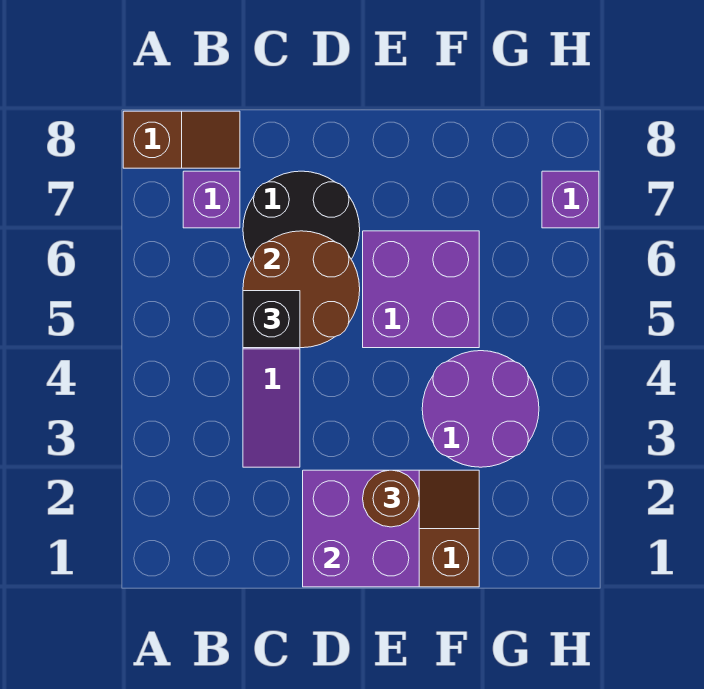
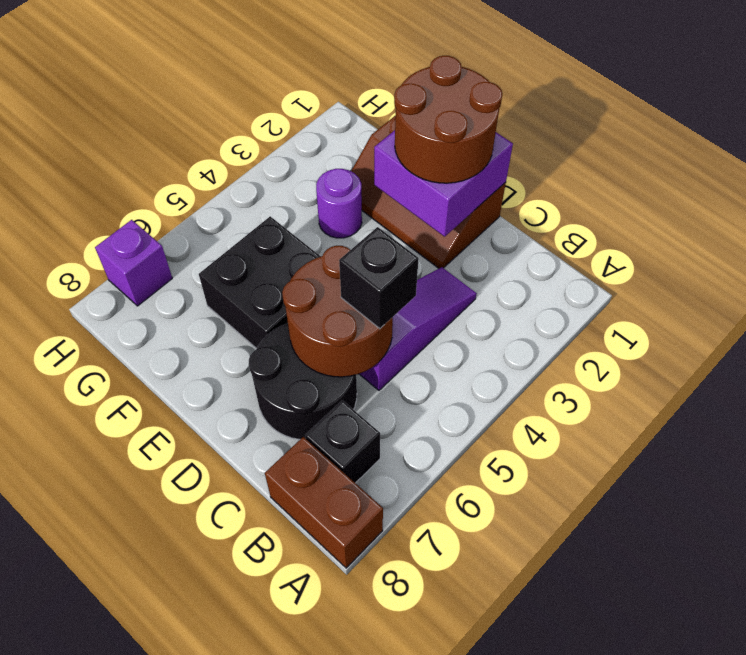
brown 1x2 slope [123,111,240,168] -> brown 1x2 brick [265,437,383,568]
purple 1x1 brick [183,171,240,228] -> black 1x1 brick [305,400,380,483]
brown 1x1 round brick [363,470,419,527] -> brown 2x2 round brick [394,56,502,183]
purple 2x2 brick [363,231,479,348] -> black 2x2 brick [199,216,321,348]
purple 2x2 round brick [422,351,539,467] -> purple 1x1 round brick [316,169,362,238]

